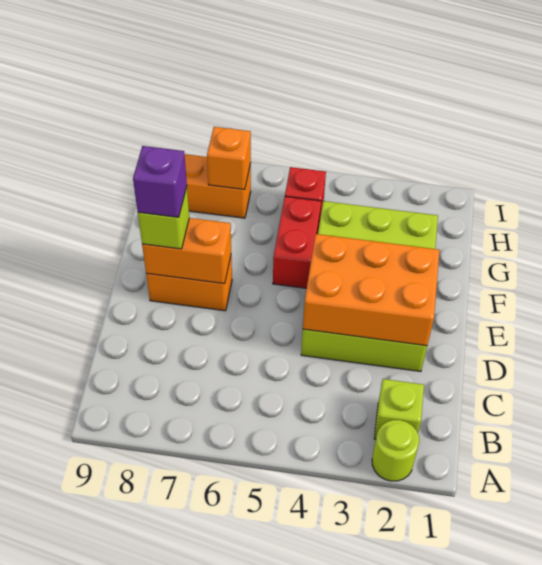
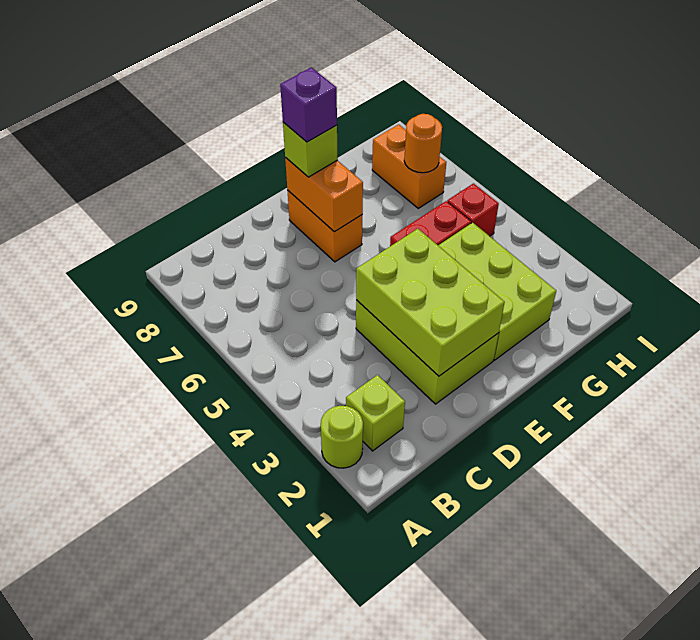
orange 2x3 brick [303,234,439,346] -> lime 2x3 brick [356,229,505,376]
orange 1x1 brick [207,127,251,190] -> orange 1x1 round brick [404,114,442,173]

